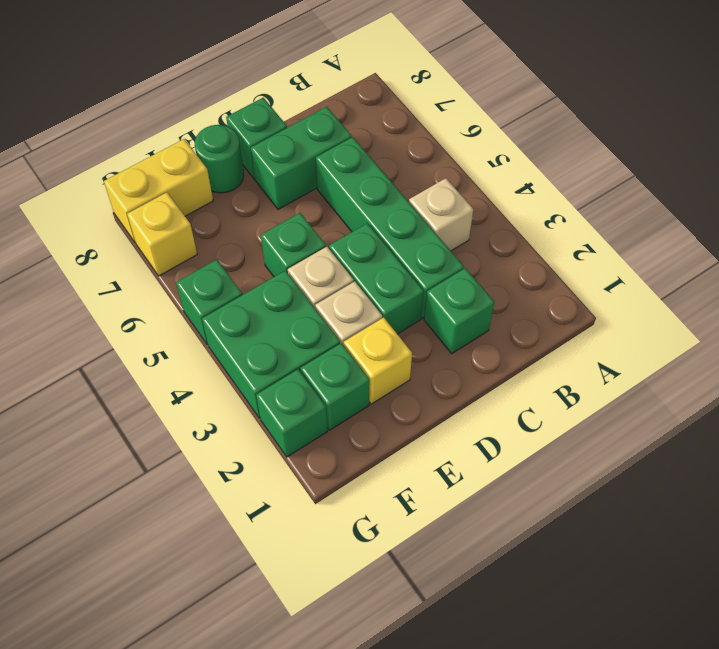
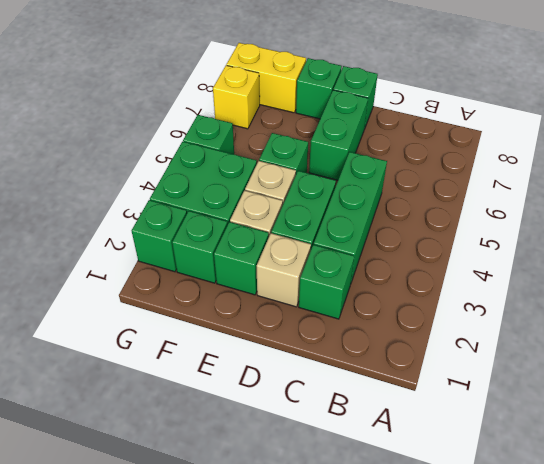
tan 1x1 brick [409,178,473,251] -> tan 1x1 brick moved to [257,233,311,307]
green 1x4 brick [316,137,464,318] -> green 1x3 brick [314,152,387,282]
green 1x2 brick [251,107,352,209] -> green 1x2 brick turned to [309,90,368,180]
yellow 1x1 brick [344,317,412,404] -> green 1x1 brick [214,222,269,295]
green 1x1 round brick [195,125,244,193] -> green 1x1 brick [296,58,342,119]

